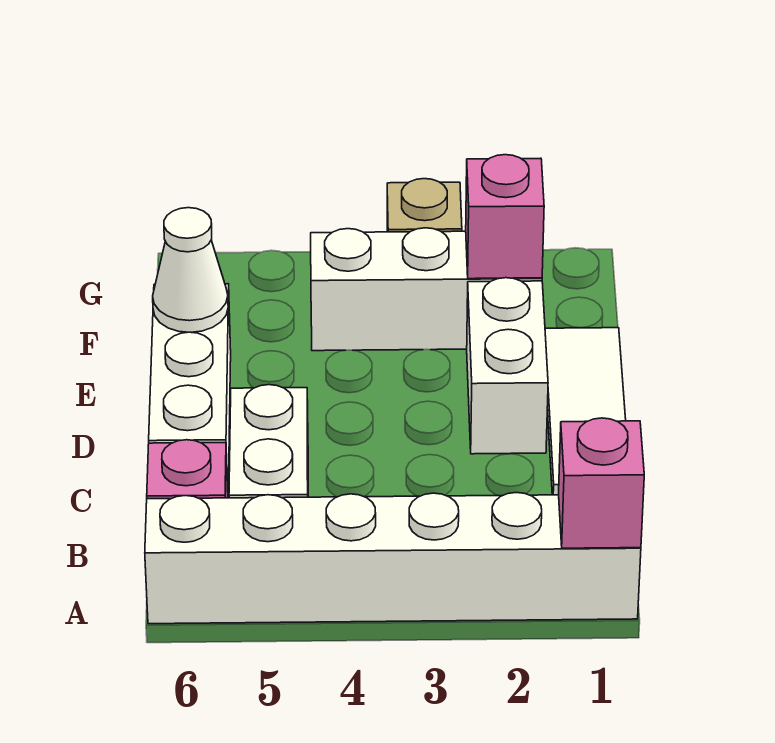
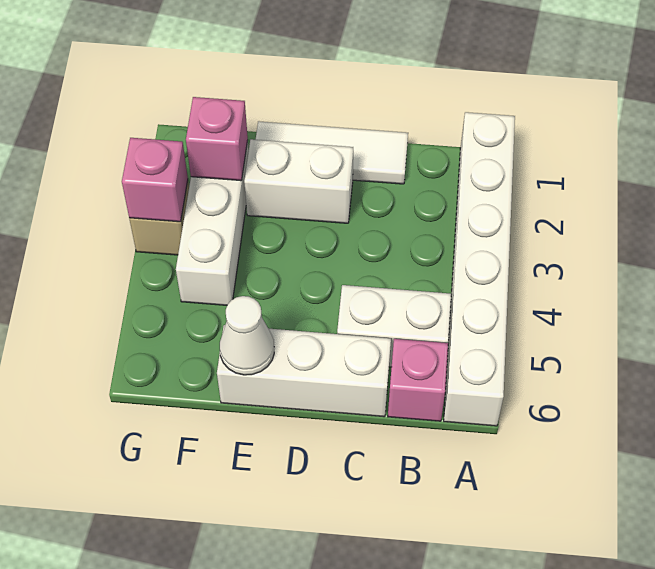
pink 1x1 brick [559,418,644,548] -> pink 1x1 brick moved to [122,138,188,222]

